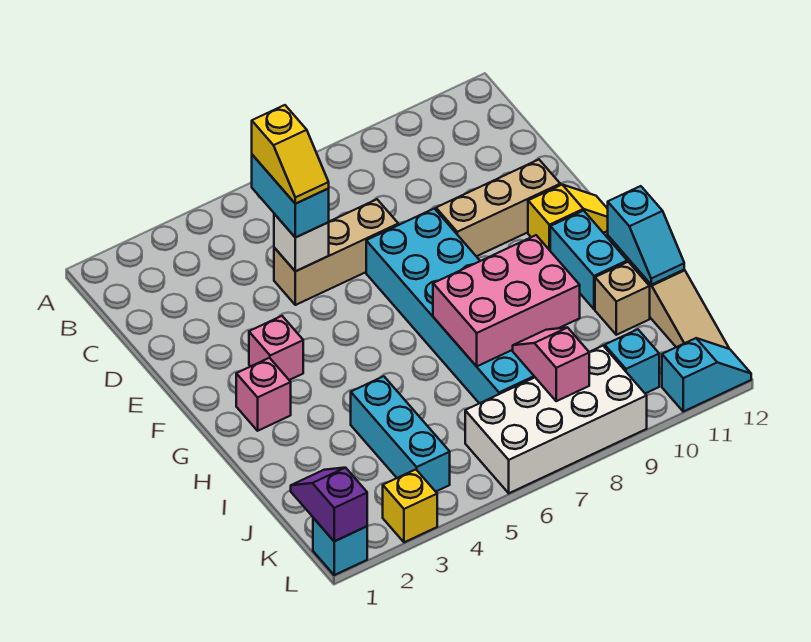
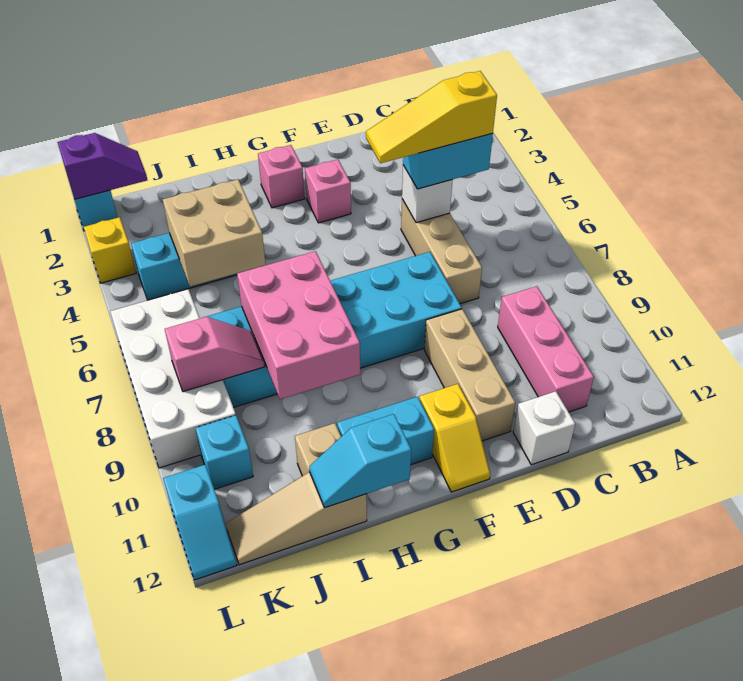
yellow 1x2 slope [252,105,329,204] -> yellow 1x3 slope [366,71,497,163]
none -> pink 1x3 brick [498,286,594,412]
none -> white 1x1 brick [513,391,575,465]
none -> tan 2x2 brick [163,179,266,286]

